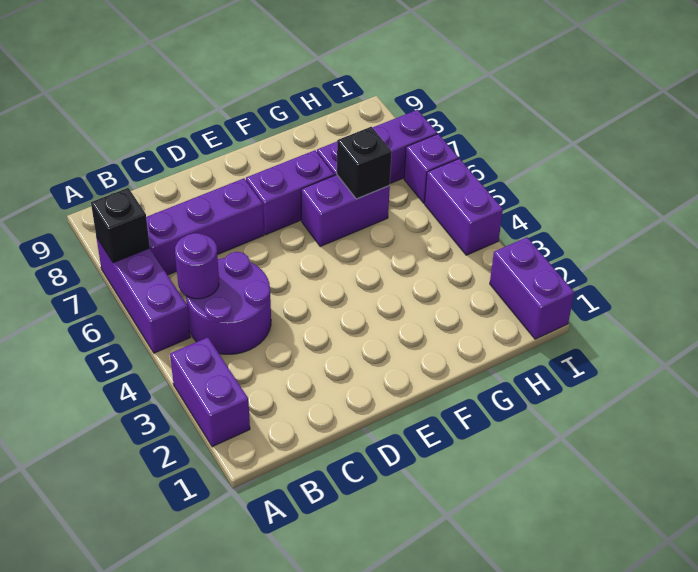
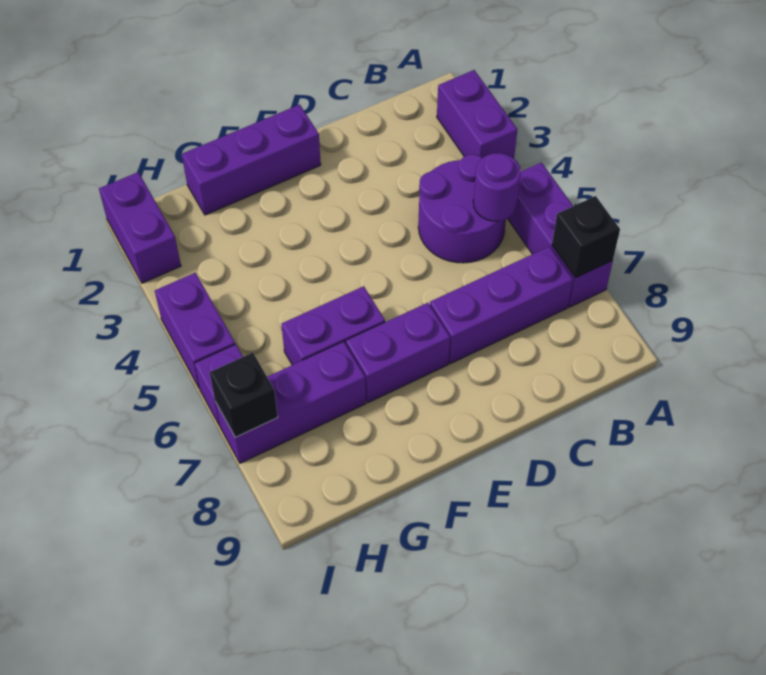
none -> purple 1x3 brick [182,105,321,215]
black 1x1 brick [337,127,392,199] -> black 1x1 brick moved to [210,353,278,437]

